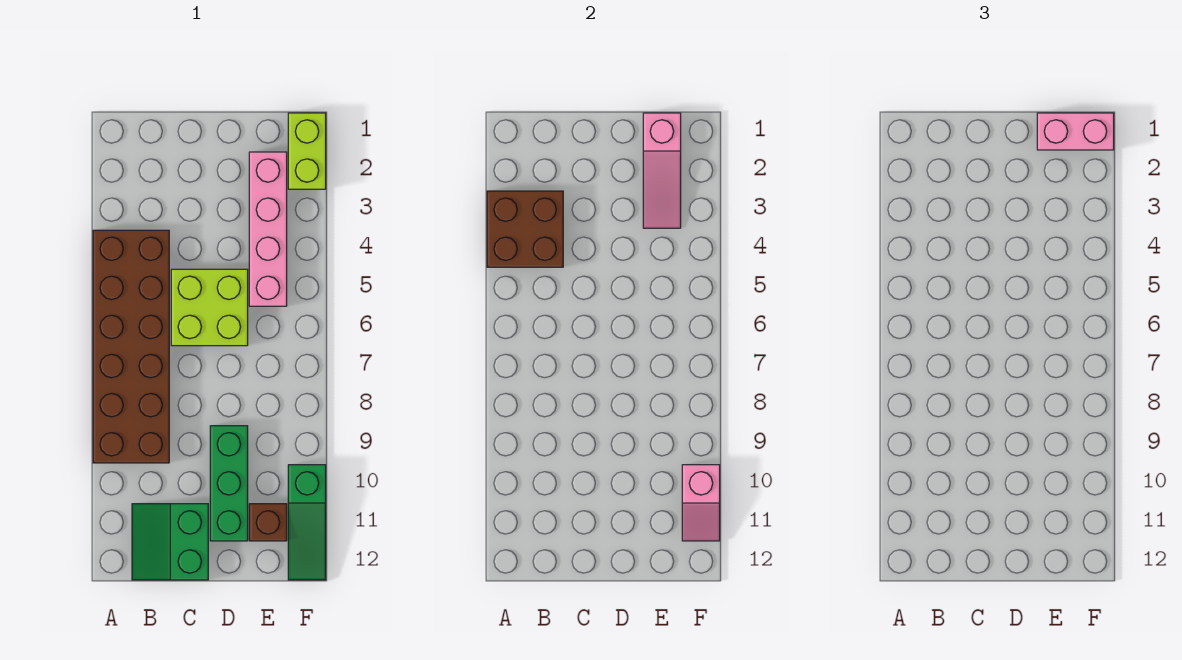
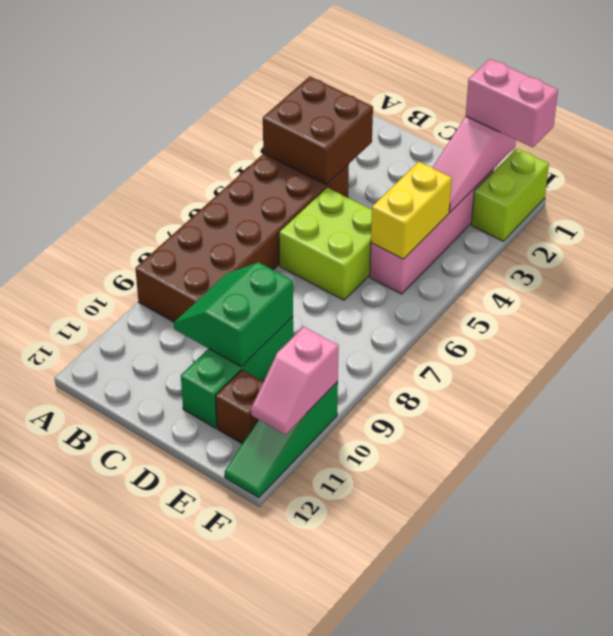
green 2x2 slope [132,504,208,580] -> green 2x2 slope moved to [174,262,293,366]
none -> yellow 1x2 brick [371,162,452,259]

